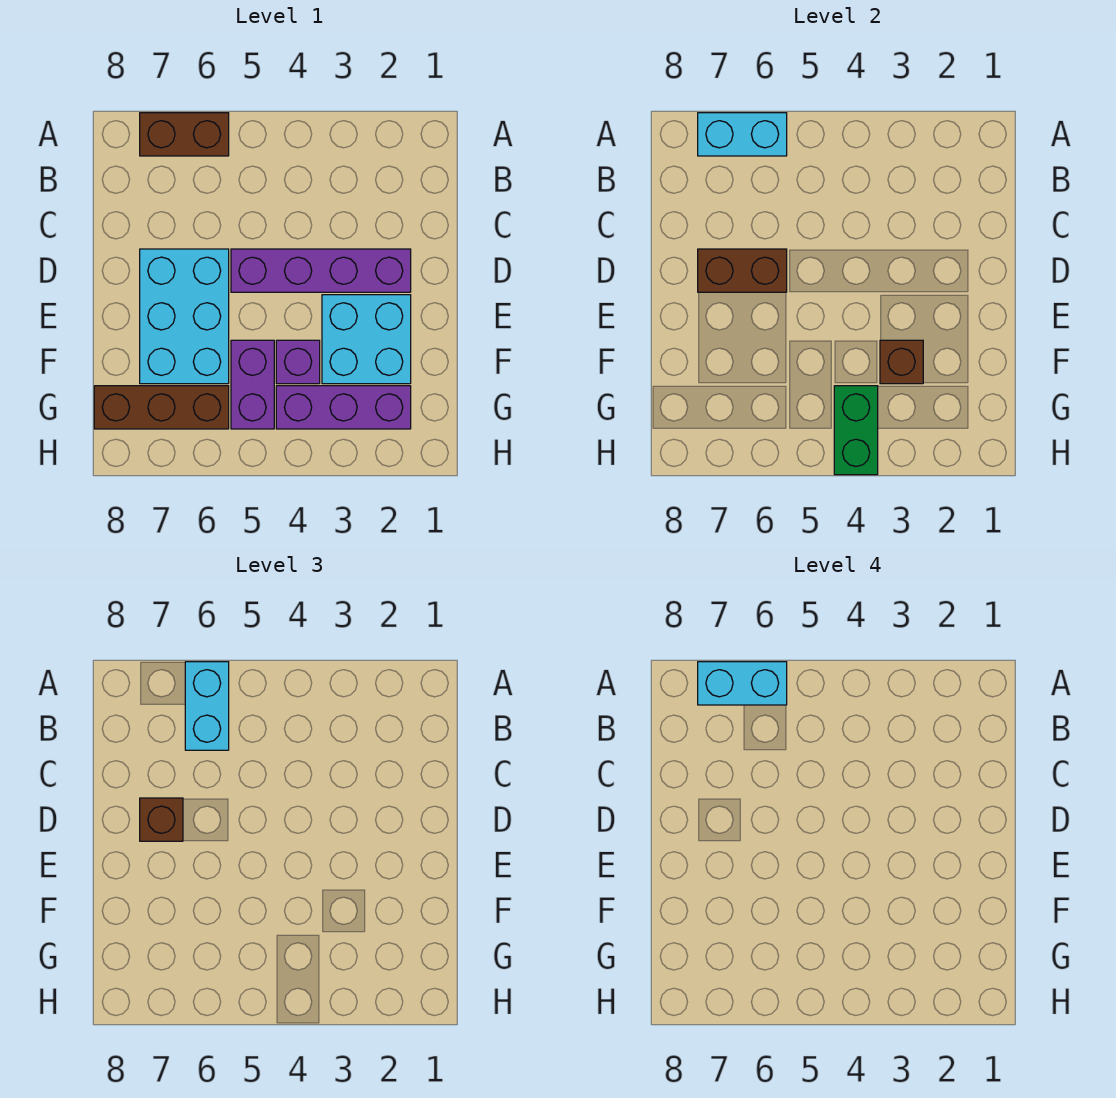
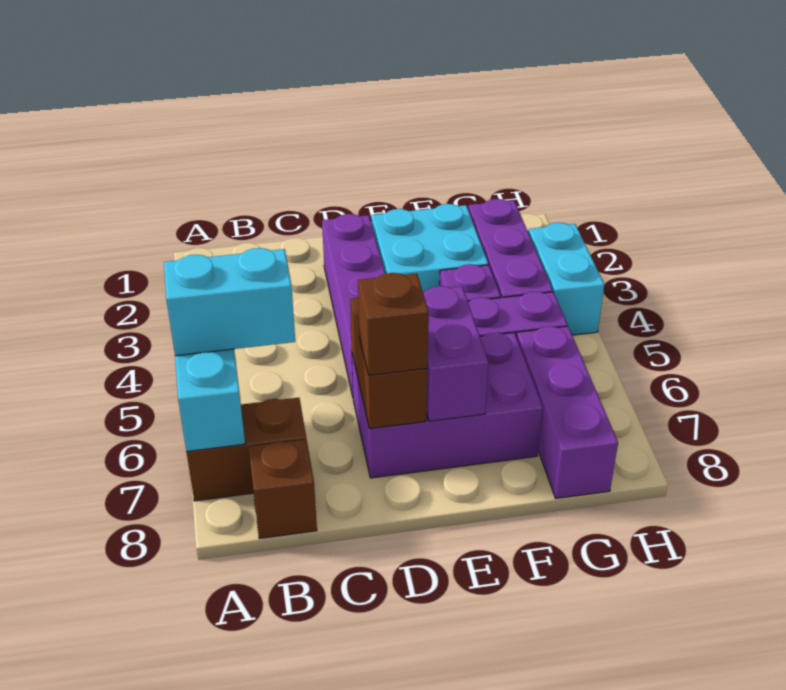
brown 1x2 brick [140,113,229,156] -> brown 1x2 brick turned to [187,398,306,501]
cyan 1x2 brick [698,662,787,705] -> cyan 1x2 brick moved to [529,223,604,335]
cyan 2x3 brick [140,249,229,384] -> purple 2x3 brick [352,333,543,478]
none -> purple 1x2 brick [423,286,488,421]
brown 1x1 brick [880,340,923,384] -> brown 1x1 brick moved to [249,439,317,539]
green 1x2 brick [834,386,878,475] -> none
brown 1x3 brick [94,386,229,429] -> purple 1x3 brick [517,326,618,499]

